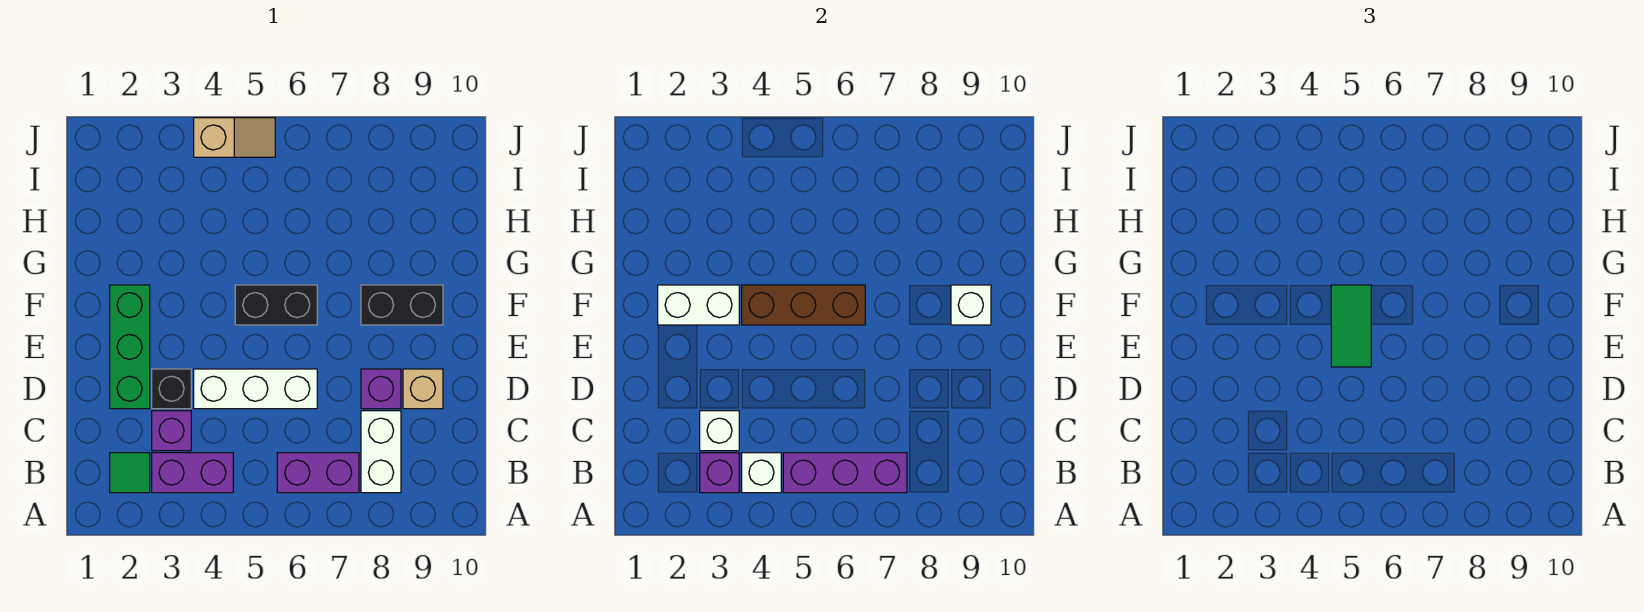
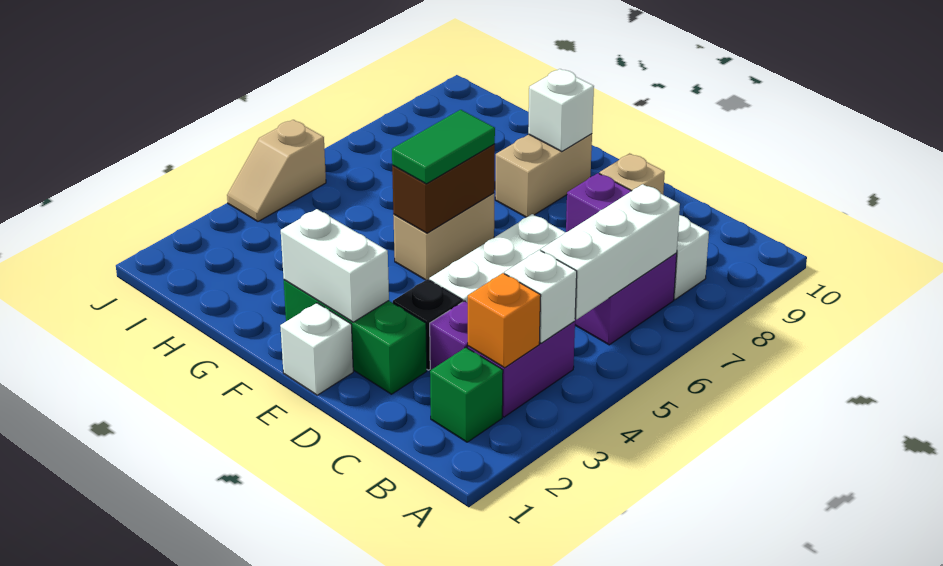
green 1x1 tile [110,453,150,493] -> green 1x1 brick [430,347,503,442]
purple 1x1 brick [700,453,739,493] -> orange 1x1 brick [468,273,541,368]
purple 1x3 brick [783,453,907,493] -> white 1x3 brick [541,184,680,319]
white 1x1 brick [700,411,739,451] -> white 1x1 brick moved to [280,303,353,395]
green 1x2 tile [1331,285,1371,367] -> green 1x2 tile turned to [392,110,495,184]
white 1x2 brick [658,285,739,325] -> white 1x2 brick turned to [281,209,389,322]
brown 1x3 brick [742,285,865,325] -> brown 1x2 brick [392,144,495,233]
black 1x2 brick [235,285,317,325] -> tan 1x2 brick [393,193,494,280]
black 1x2 brick [361,285,443,325] -> tan 1x2 brick [495,134,592,217]
tan 1x2 slope [194,118,275,157] -> tan 1x2 slope turned to [227,120,326,221]

